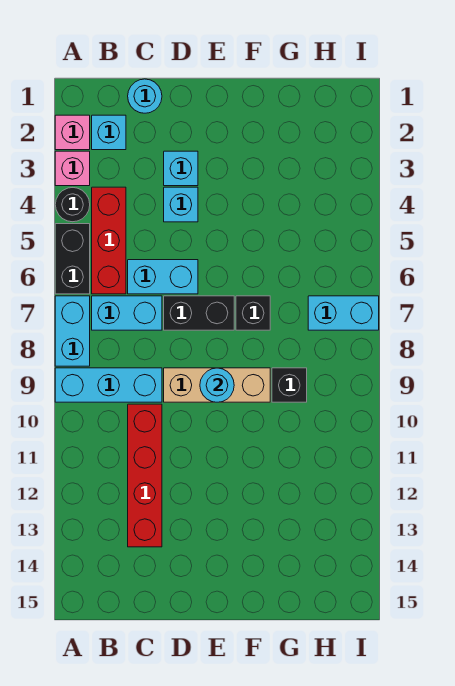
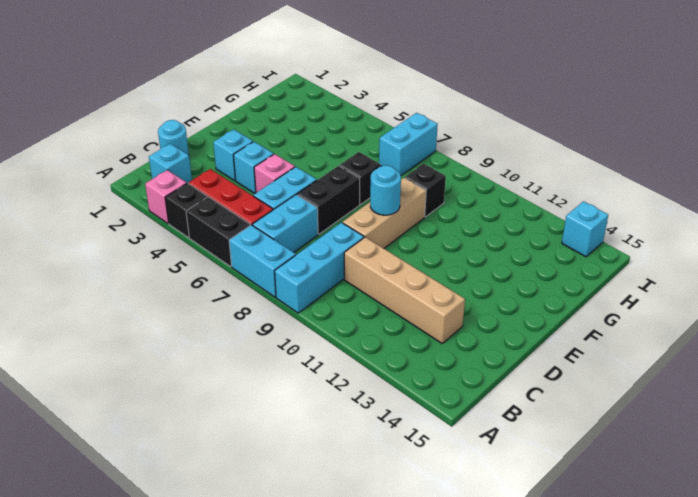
pink 1x1 brick [55,115,90,150] -> pink 1x1 brick moved to [254,154,295,193]
black 1x1 round brick [55,188,90,222] -> black 1x1 brick [165,183,207,238]
red 1x4 brick [128,404,162,547] -> tan 1x4 brick [344,237,465,343]
none -> cyan 1x1 brick [562,201,608,257]

